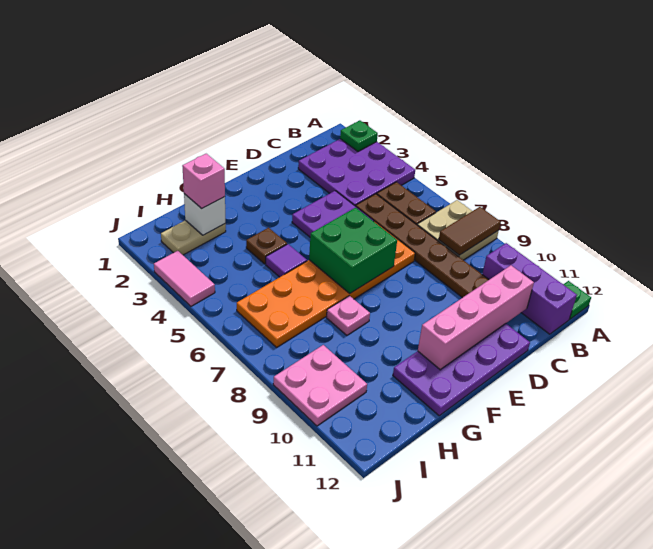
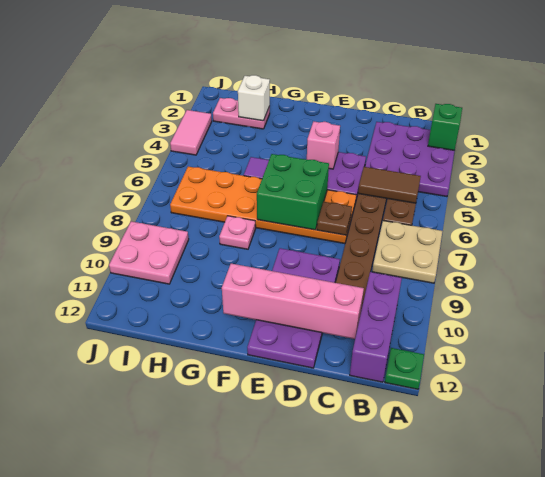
green 1x1 plate [340,120,378,151] -> green 1x1 brick [428,104,462,150]
brown 1x2 tile [439,207,501,255] -> brown 1x2 tile moved to [358,167,421,203]
purple 2x4 plate [393,324,530,416] -> purple 2x4 plate turned to [247,248,340,368]
brown 1x1 plate [246,228,287,264] -> brown 1x1 plate moved to [317,202,352,235]
tan 1x2 plate [161,220,226,255] -> pink 1x2 plate [213,98,270,129]
pink 1x1 brick [182,154,225,208] -> pink 1x1 brick moved to [307,121,340,169]

